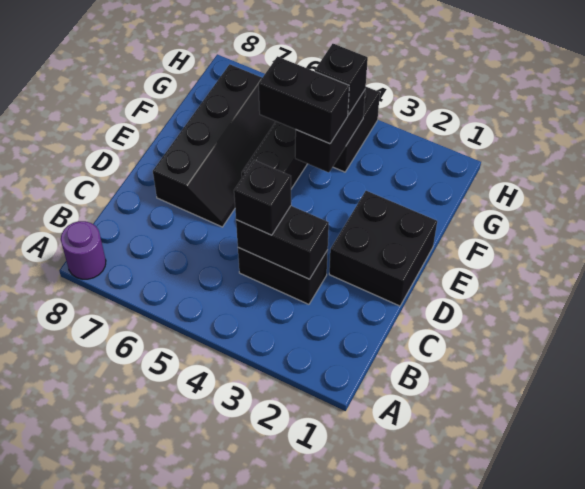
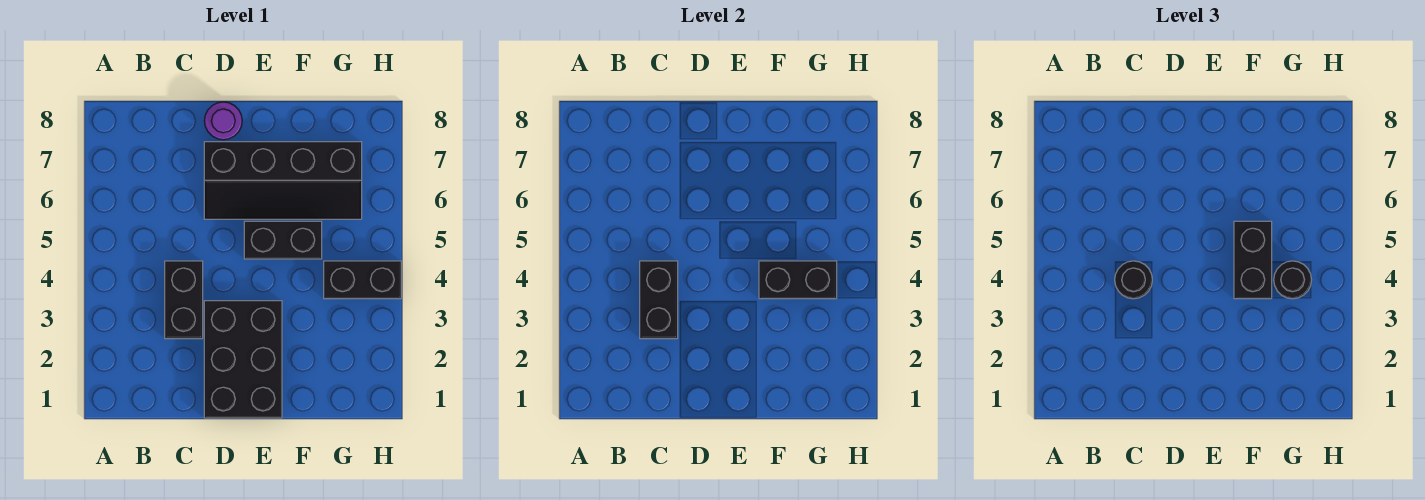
purple 1x1 round brick [61,221,106,279] -> purple 1x1 round brick moved to [204,102,242,140]
black 1x1 brick [234,160,291,235] -> black 1x1 round brick [1115,261,1152,299]
black 2x2 brick [329,191,437,306] -> black 2x3 brick [204,301,282,418]
black 1x1 brick [315,44,368,115] -> black 1x1 round brick [1274,261,1311,299]

